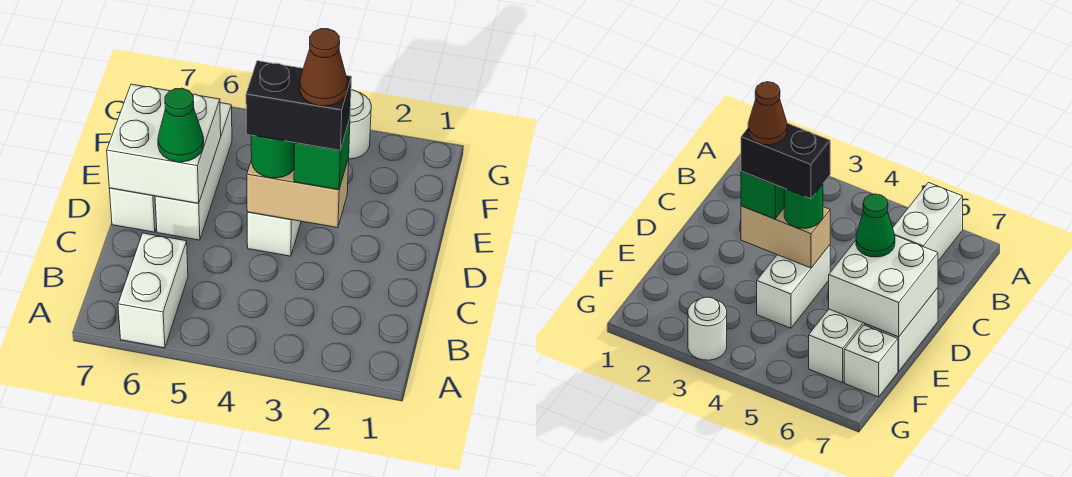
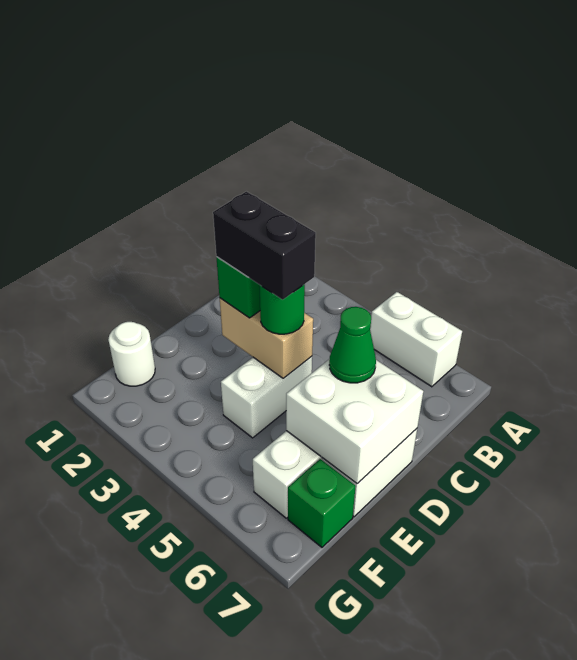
white 1x2 brick [118,233,188,348] -> white 1x2 brick turned to [370,292,462,387]
brown 1x1 cone [300,29,347,106] -> none
white 1x1 brick [844,325,898,397] -> green 1x1 brick [288,459,356,547]
white 1x1 round brick [348,90,371,159] -> white 1x1 round brick moved to [108,322,155,386]

